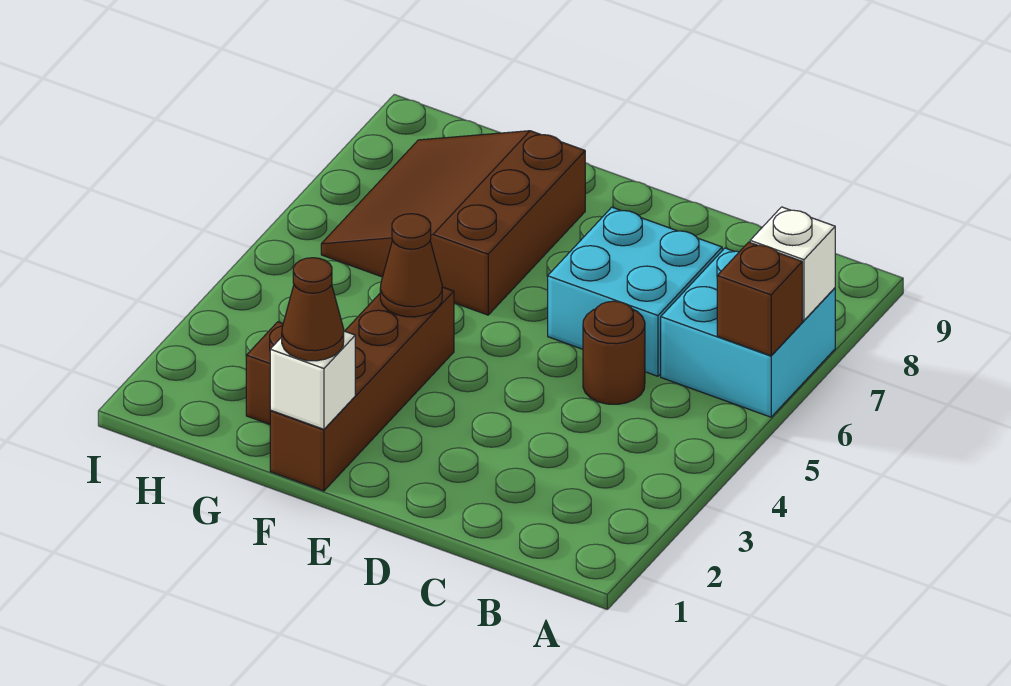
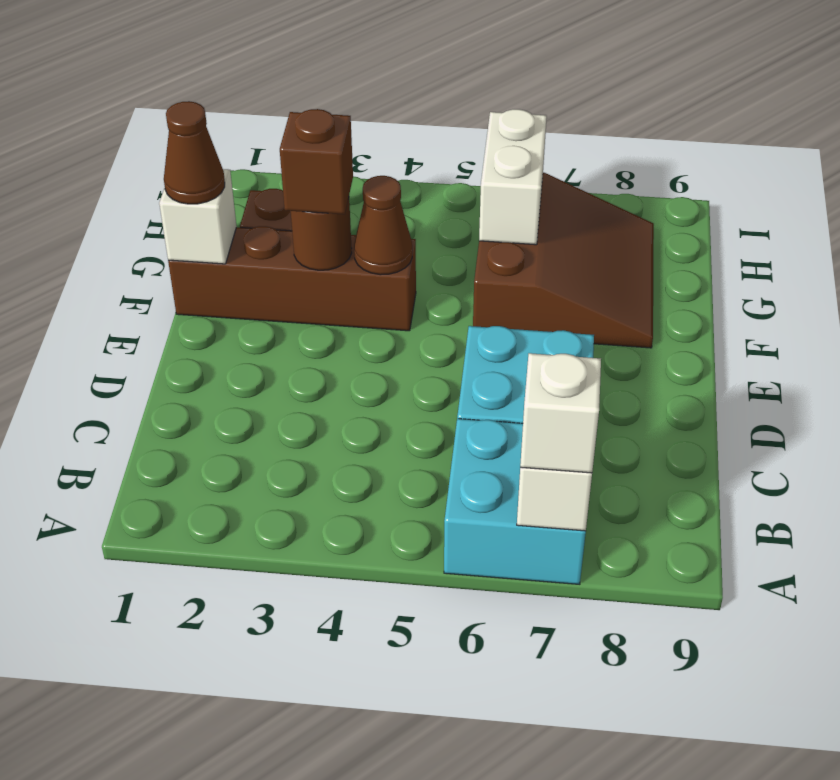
brown 1x1 brick [717,242,802,356] -> brown 1x1 brick moved to [280,109,353,214]
none -> white 1x1 brick [520,353,601,473]
brown 1x1 round brick [583,301,645,404] -> brown 1x1 round brick moved to [291,198,352,270]
brown 3x3 slope [321,131,585,315] -> brown 3x3 slope turned to [473,172,654,348]
none -> white 1x2 brick [479,109,547,245]

